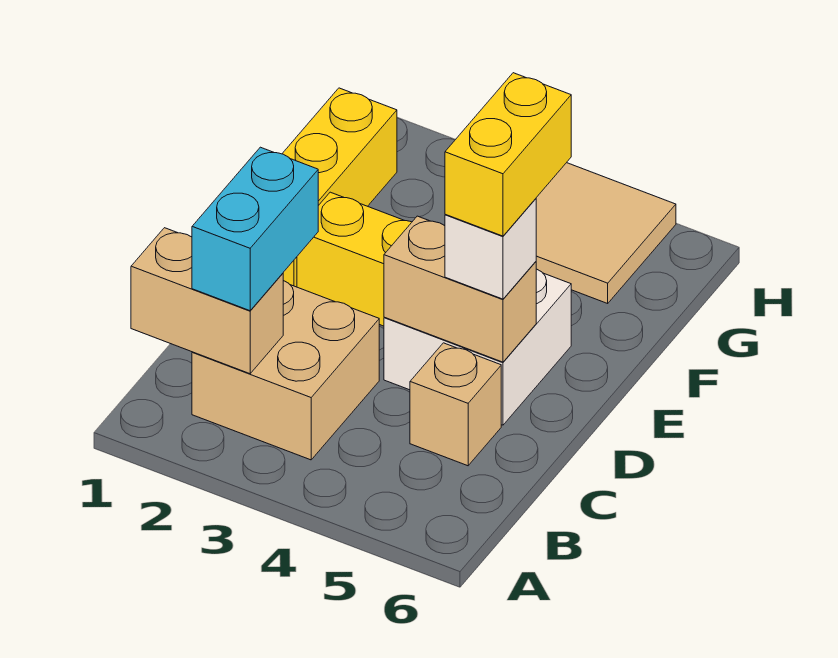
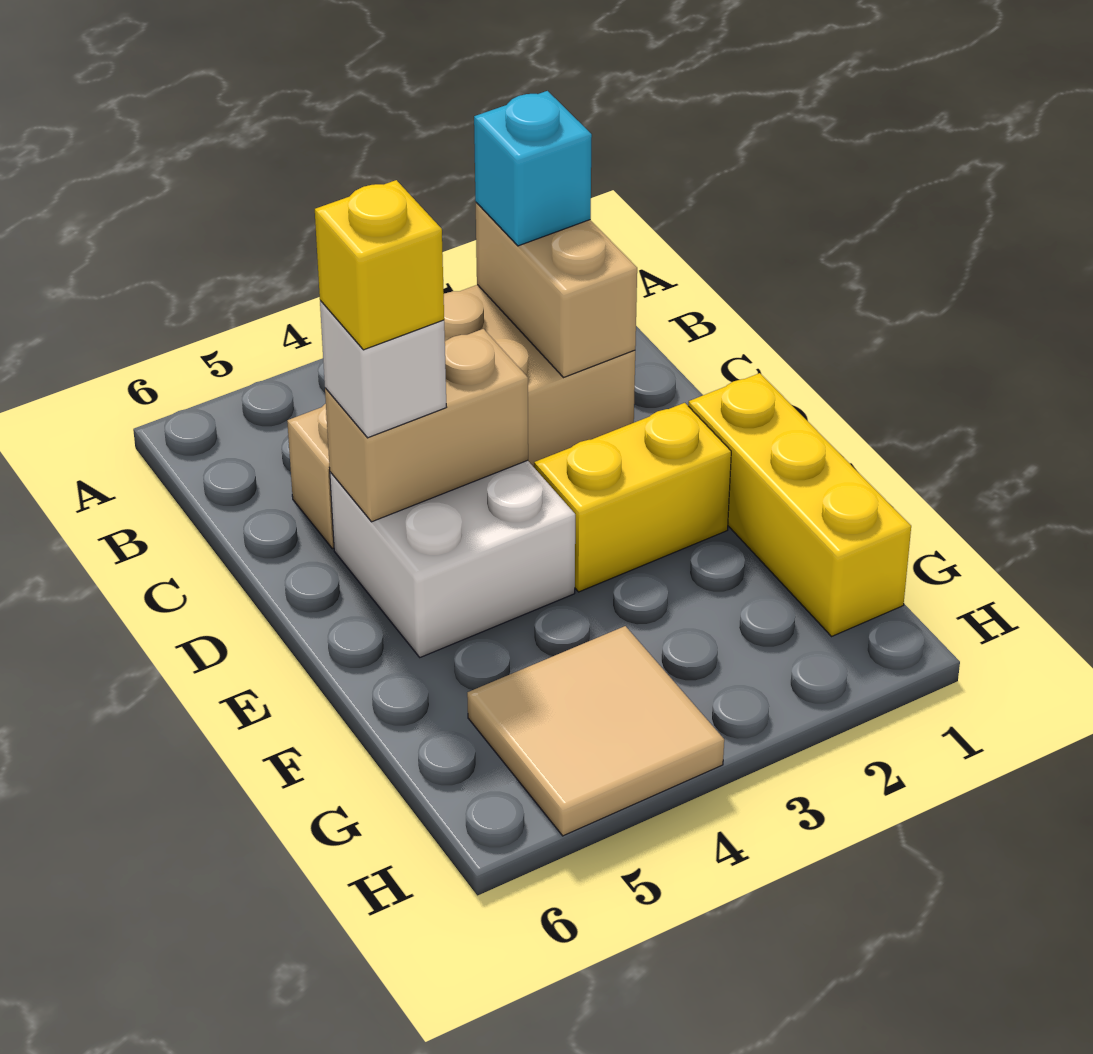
tan 1x2 brick [131,228,283,374] -> tan 1x2 brick turned to [476,203,637,378]
cyan 1x2 brick [192,147,318,311] -> cyan 1x1 brick [474,91,592,246]
yellow 1x2 brick [445,73,571,236] -> yellow 1x1 brick [315,180,444,350]

